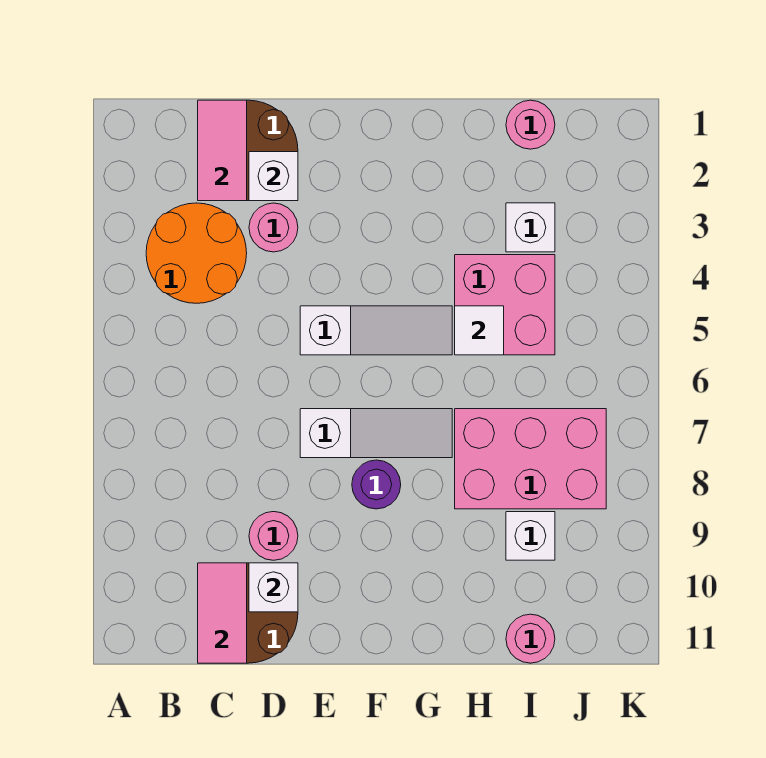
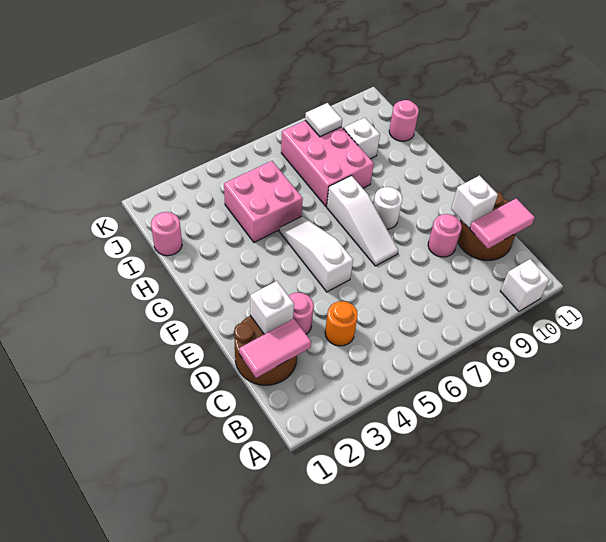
orange 2x2 round brick [146,203,247,303] -> orange 1x1 round brick [325,301,358,346]
white 1x3 slope [300,409,452,458] -> white 1x3 slope turned to [327,176,398,266]
purple 1x1 round brick [352,460,401,509] -> white 1x1 round brick [373,187,403,229]
white 1x1 tile [455,306,504,355] -> white 1x1 tile moved to [305,103,342,137]
white 1x1 brick [506,203,555,252] -> white 1x1 brick moved to [500,259,549,311]

